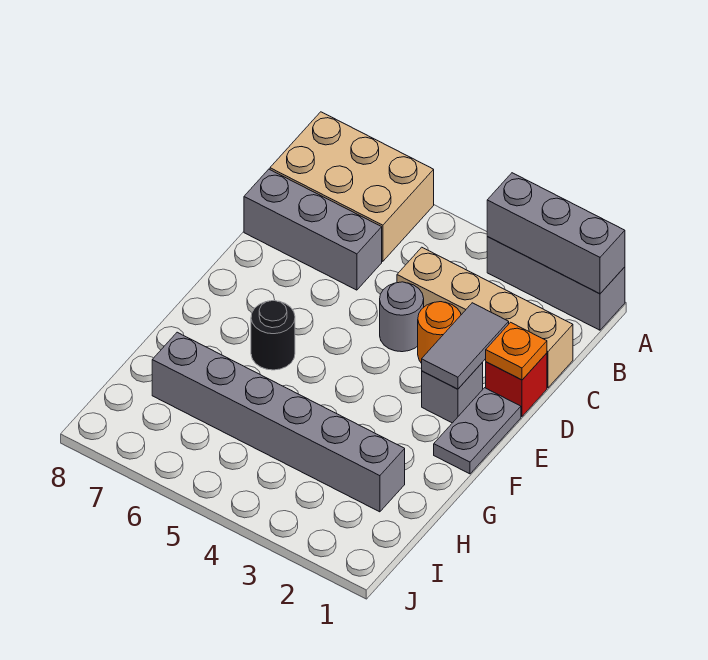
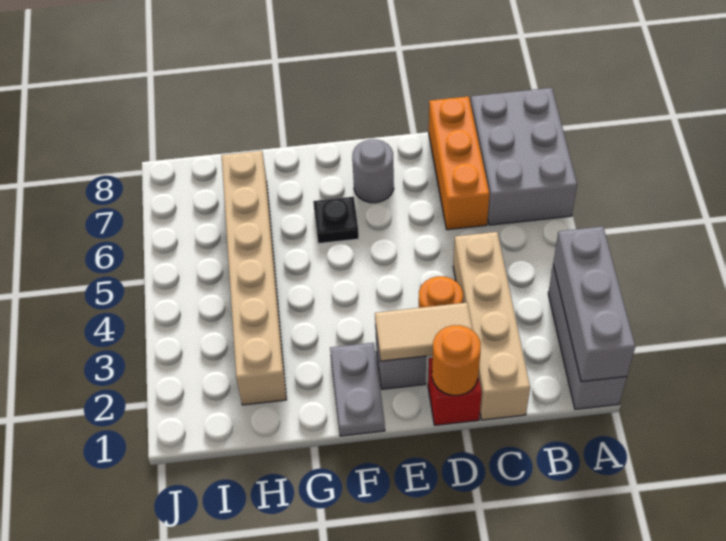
tan 2x3 brick [270,112,434,261] -> grey 2x3 brick [471,88,577,225]
grey 1x3 brick [244,169,382,290] -> orange 1x3 brick [429,96,490,230]
orange 1x1 plate [486,322,547,380] -> orange 1x1 round brick [432,325,481,395]
grey 1x2 tile [422,303,509,389] -> tan 1x2 tile [375,303,473,361]
grey 1x1 round brick [380,282,424,352] -> grey 1x1 round brick moved to [352,139,394,203]
grey 1x2 plate [434,388,521,474] -> grey 1x2 plate turned to [330,343,385,436]
black 1x1 round brick [251,300,295,370] -> black 1x1 plate [313,197,359,244]
grey 1x6 brick [152,332,405,512] -> tan 1x6 brick [221,151,286,405]

